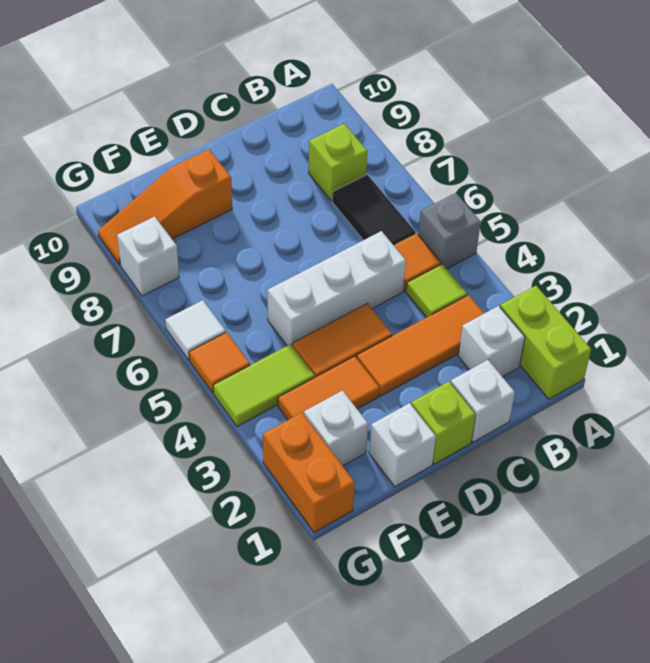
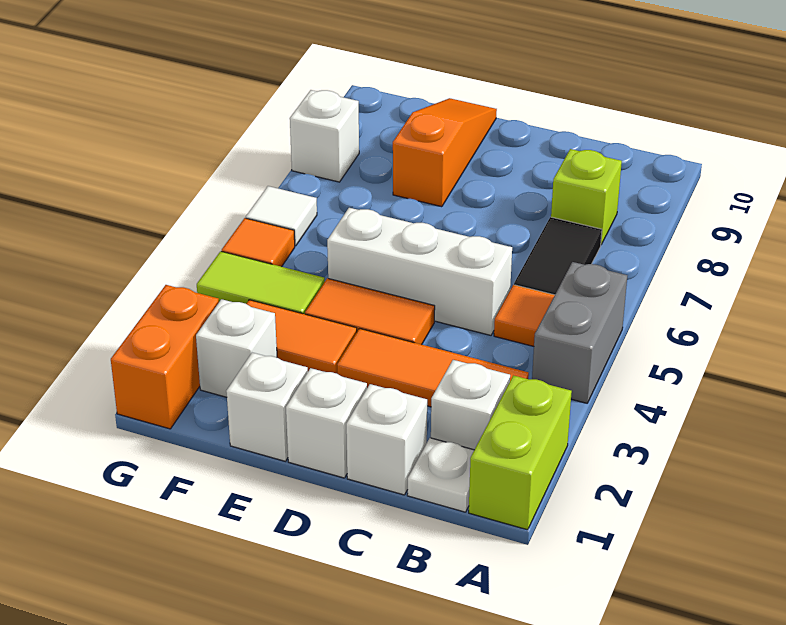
grey 1x1 brick [418,193,481,269] -> grey 1x2 brick [532,262,627,403]
none -> white 1x1 plate [407,438,474,512]
lime 1x1 tile [406,264,467,317] -> none
lime 1x1 brick [411,382,476,464] -> white 1x1 brick [286,368,367,478]
orange 1x3 slope [98,149,232,265] -> orange 1x3 slope turned to [393,98,497,207]

